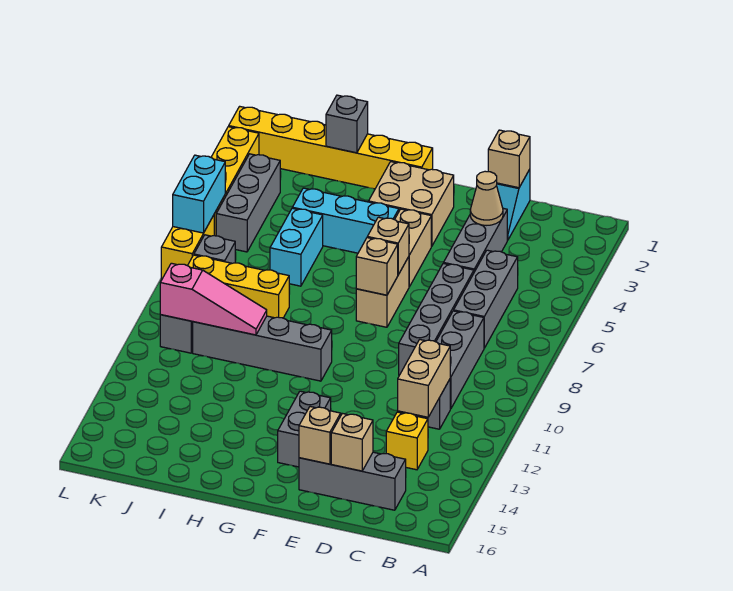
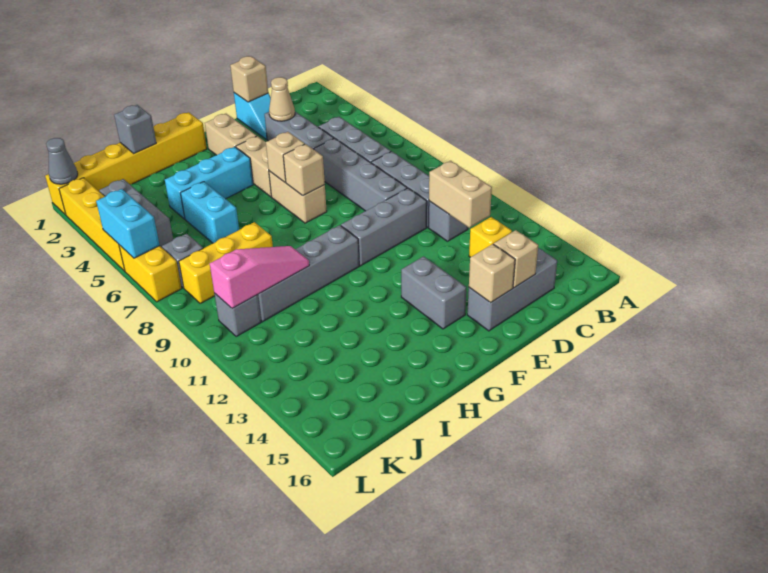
none -> grey 1x3 brick [341,188,427,266]
tan 2x2 brick [369,162,454,246] -> tan 1x2 brick [205,114,256,155]
none -> grey 1x1 cone [46,138,78,184]

